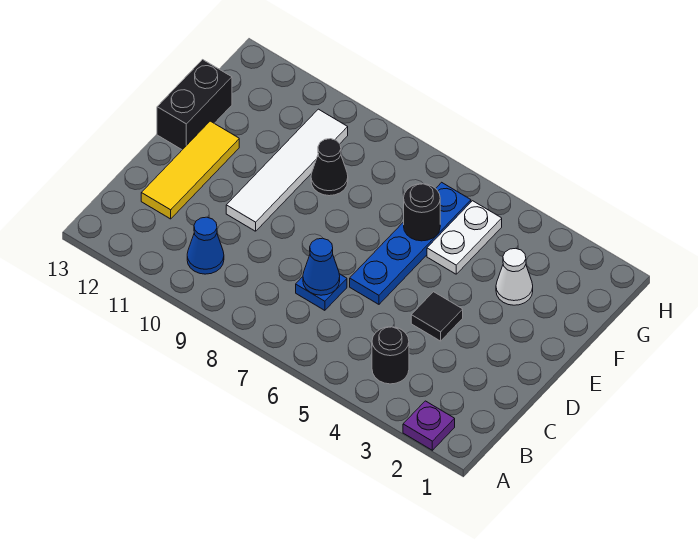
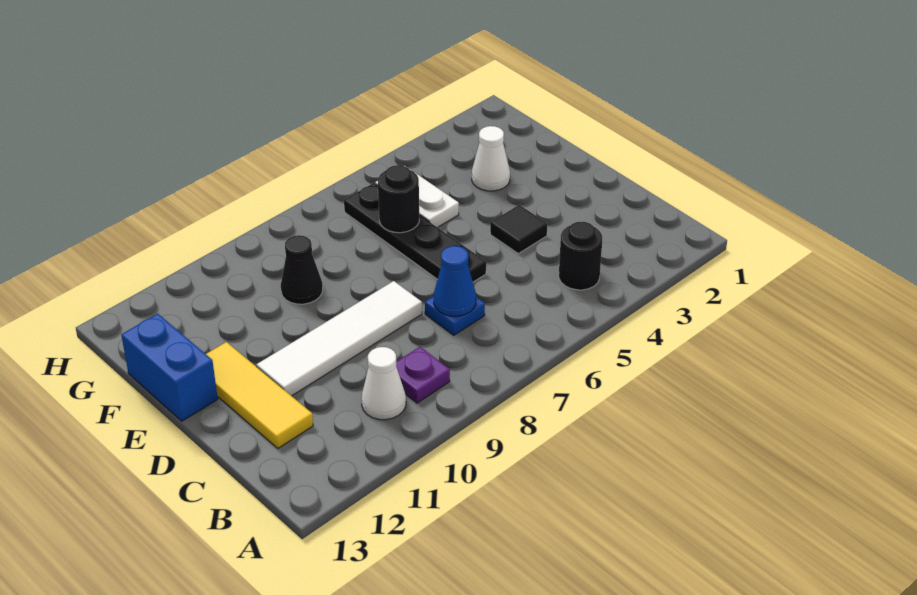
purple 1x1 plate [403,401,455,450] -> purple 1x1 plate moved to [396,347,450,403]
blue 1x1 cone [187,217,224,274] -> white 1x1 cone [361,347,406,420]
blue 1x4 plate [350,182,471,304] -> black 1x4 plate [344,183,486,282]
white 1x4 tile [226,109,348,231] -> white 1x4 tile turned to [257,281,422,396]
black 1x2 brick [157,60,232,150] -> blue 1x2 brick [121,314,218,421]

